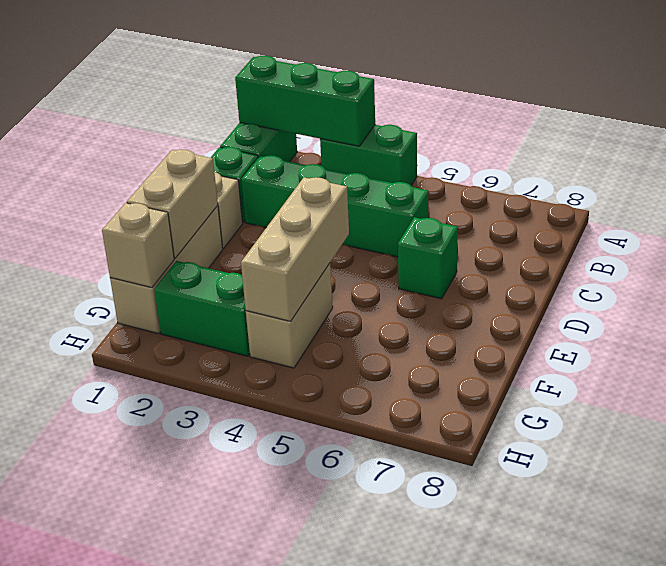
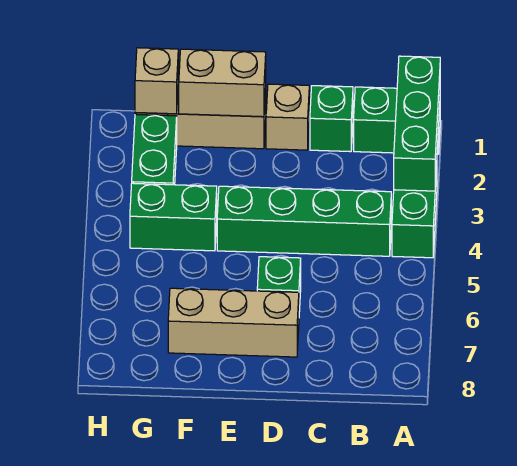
green 1x4 brick [241,155,428,257] -> green 1x4 brick turned to [217,186,391,256]
tan 1x3 brick [241,177,349,321] -> tan 1x3 brick moved to [168,288,299,357]
tan 1x2 brick [246,263,333,368] -> green 1x2 brick [130,183,217,251]

